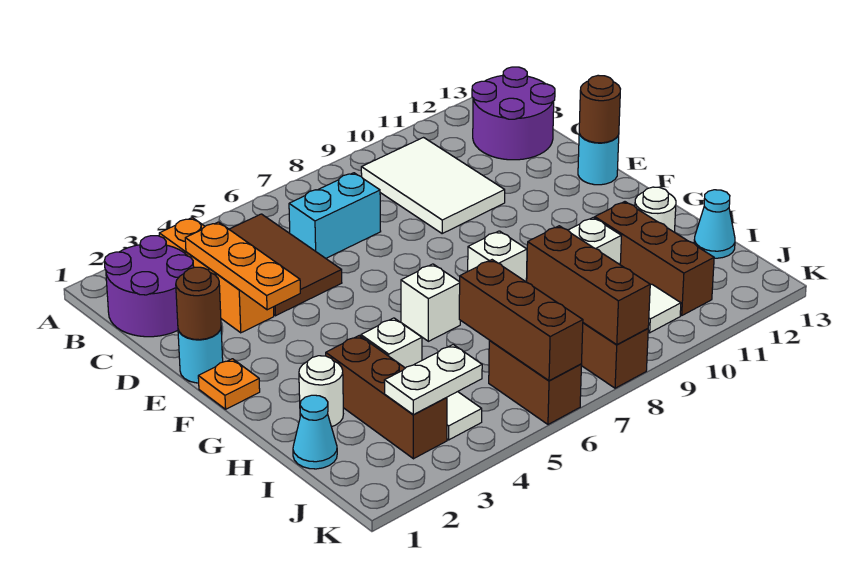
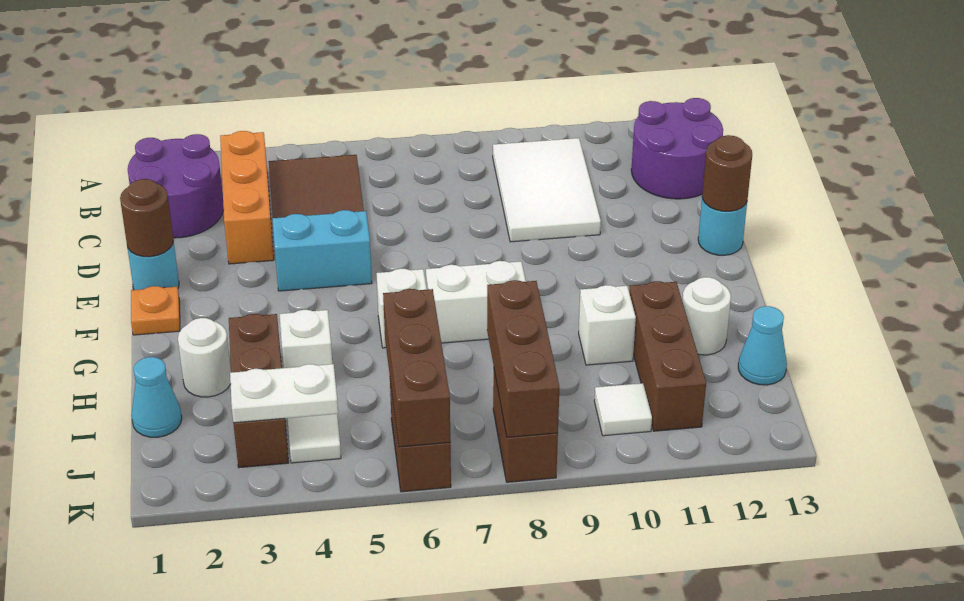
orange 1x3 plate [185,222,300,310] -> none
cyan 1x2 brick [289,173,381,258] -> cyan 1x2 brick moved to [273,210,372,291]
white 1x1 brick [468,231,527,282] -> white 1x2 brick [426,261,526,343]

